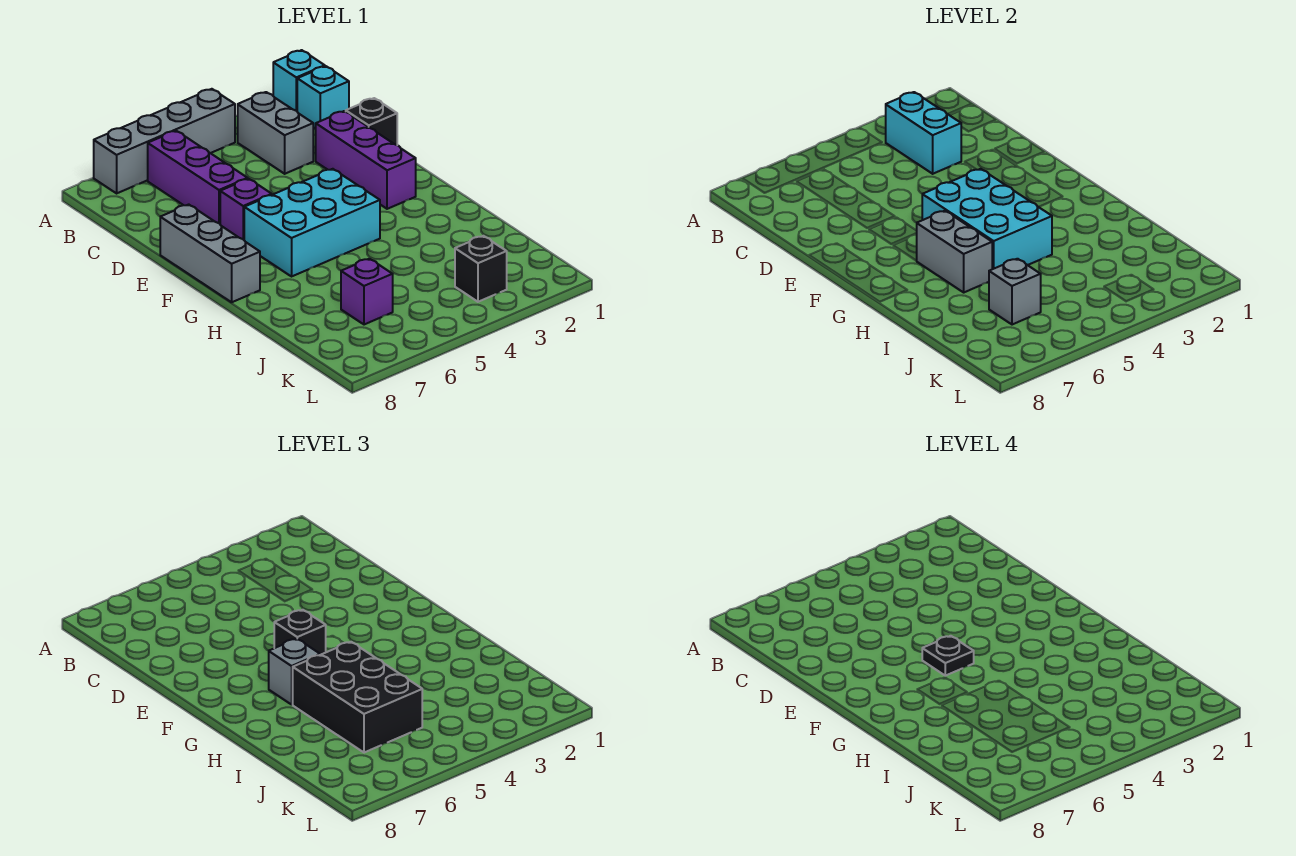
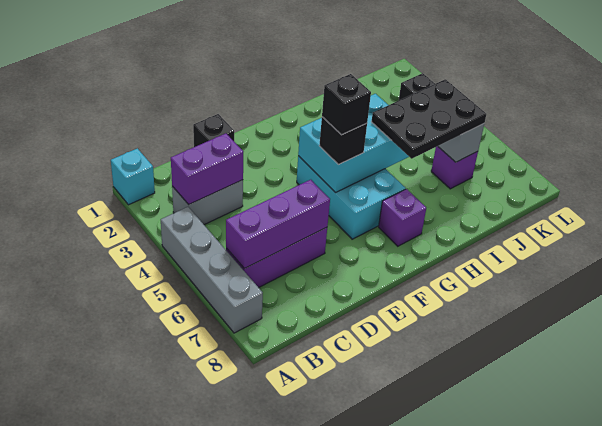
cyan 1x1 brick [297,66,349,129] -> none
cyan 1x2 brick [886,92,961,174] -> purple 1x2 brick [171,133,243,204]
purple 1x3 brick [316,111,416,209] -> purple 1x3 brick moved to [226,180,330,269]
purple 1x1 brick [220,179,272,240] -> purple 1x1 brick moved to [379,189,426,246]
grey 1x3 brick [160,205,260,302] -> none
black 1x1 plate [922,636,974,676] -> black 1x1 brick [322,74,371,135]
grey 1x2 brick [917,211,992,292] -> none
grey 1x1 brick [269,639,320,704] -> none
black 2x3 brick [293,642,422,753] -> black 2x3 plate [372,79,486,159]

